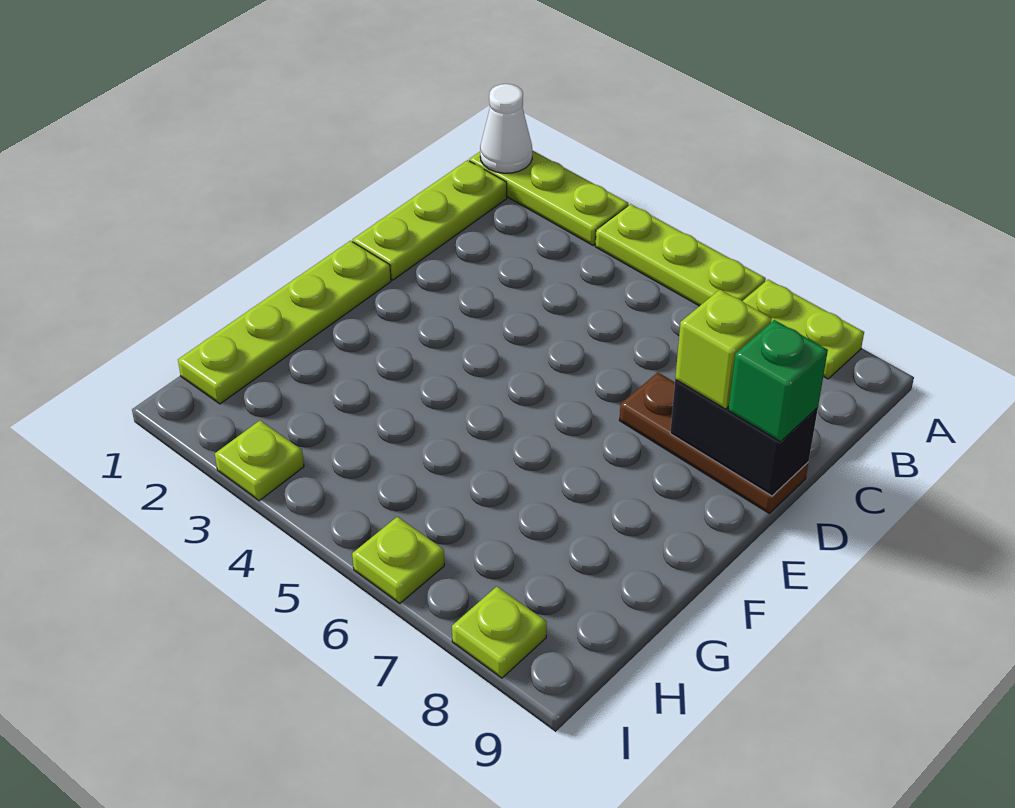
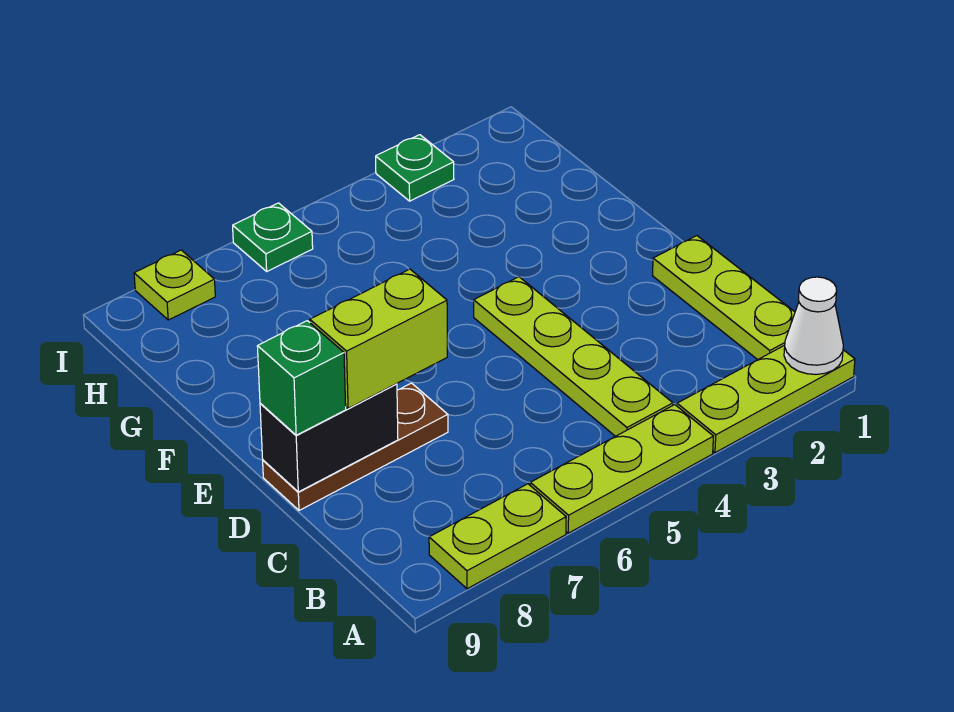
lime 1x1 brick [675,290,771,409] -> lime 1x2 brick [310,269,447,408]
lime 1x4 plate [178,241,391,404] -> lime 1x4 plate moved to [474,277,673,436]
lime 1x1 plate [215,421,304,501] -> green 1x1 plate [376,135,454,201]
lime 1x1 plate [352,517,444,603] -> green 1x1 plate [233,203,313,271]

